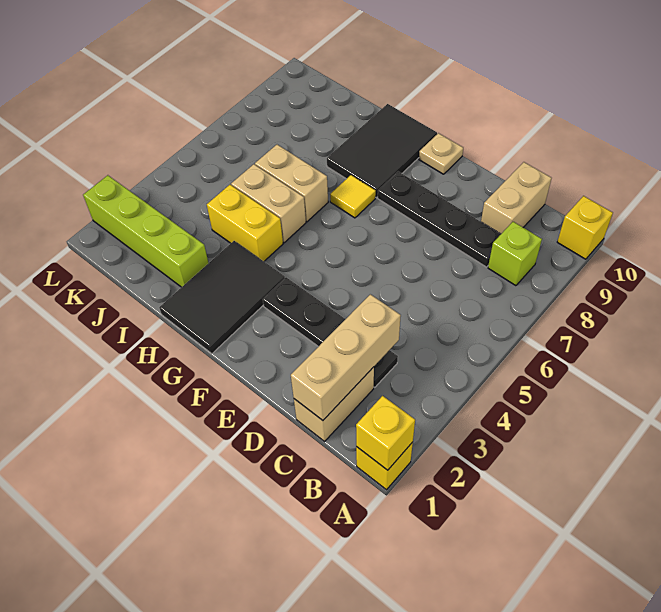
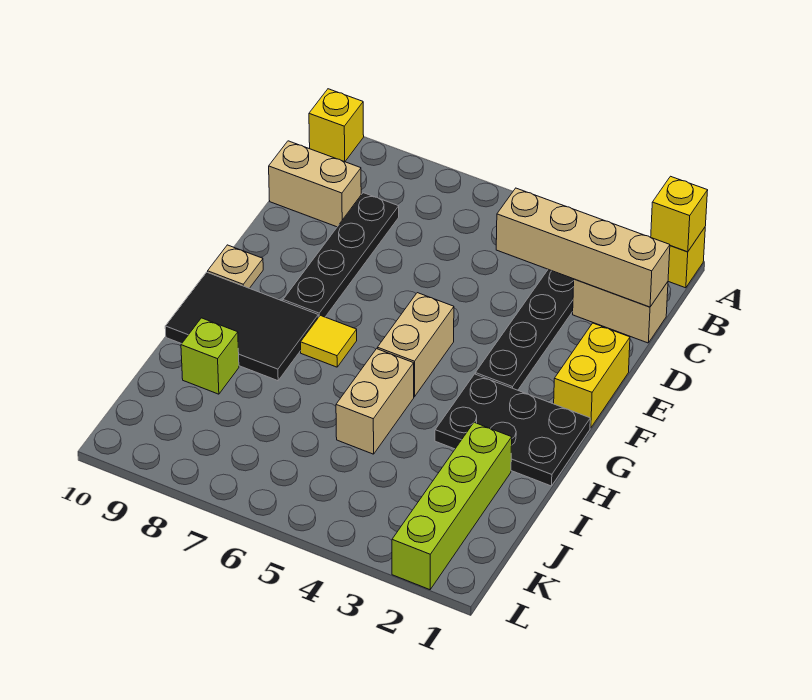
lime 1x1 brick [488,222,542,286] -> lime 1x1 brick moved to [181,318,239,394]
tan 1x3 brick [291,294,401,420] -> tan 1x4 brick [496,188,670,307]
black 2x3 tile [159,241,285,354] -> black 2x3 plate [435,374,590,486]
yellow 1x2 brick [207,185,283,261] -> yellow 1x2 brick moved to [554,323,630,428]
tan 1x2 brick [255,145,328,222] -> tan 1x2 brick moved to [377,293,454,397]

